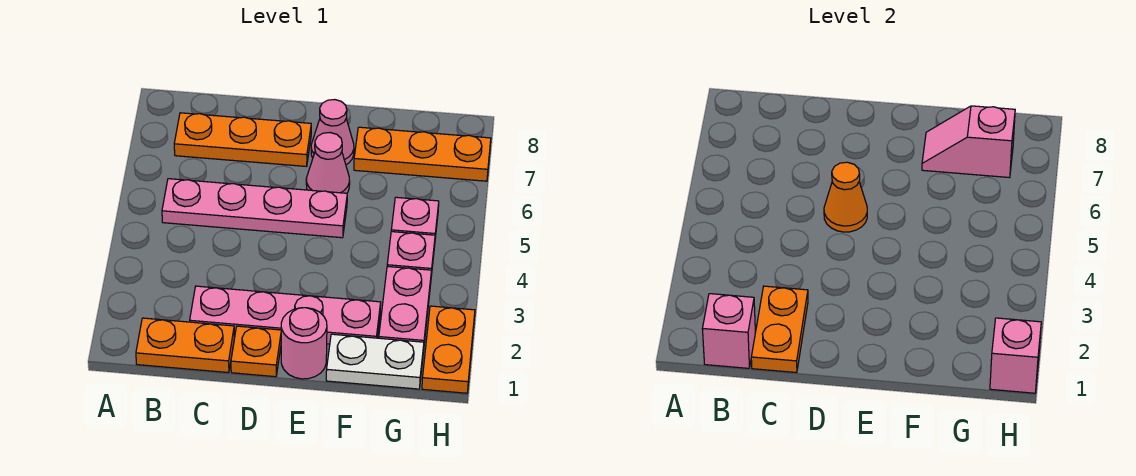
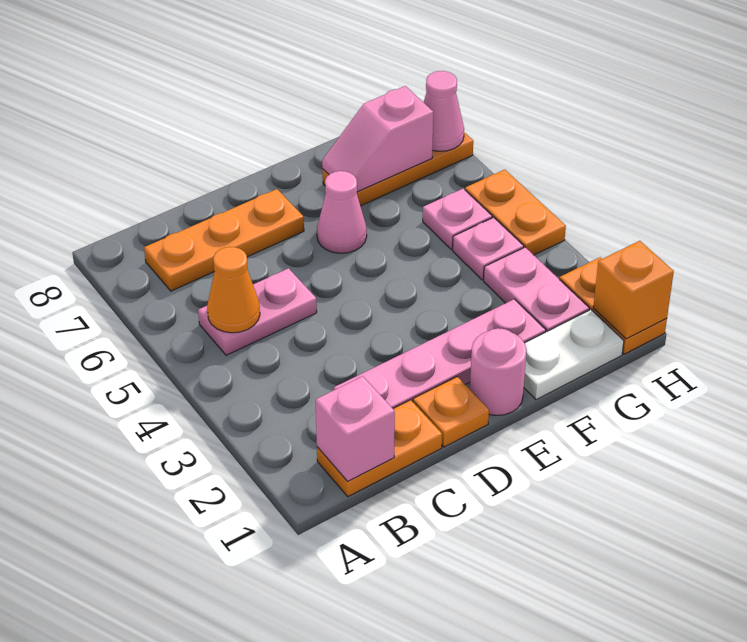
pink 1x4 plate [162,179,347,238] -> pink 1x2 plate [198,268,317,355]
orange 1x2 plate [751,286,808,373] -> orange 1x2 plate moved to [465,170,566,255]
orange 1x1 cone [824,162,867,232] -> orange 1x1 cone moved to [207,247,260,333]
pink 1x1 cone [311,100,354,165] -> pink 1x1 cone moved to [424,71,464,151]
pink 1x1 brick [990,318,1041,393] -> orange 1x1 brick [593,241,674,339]

